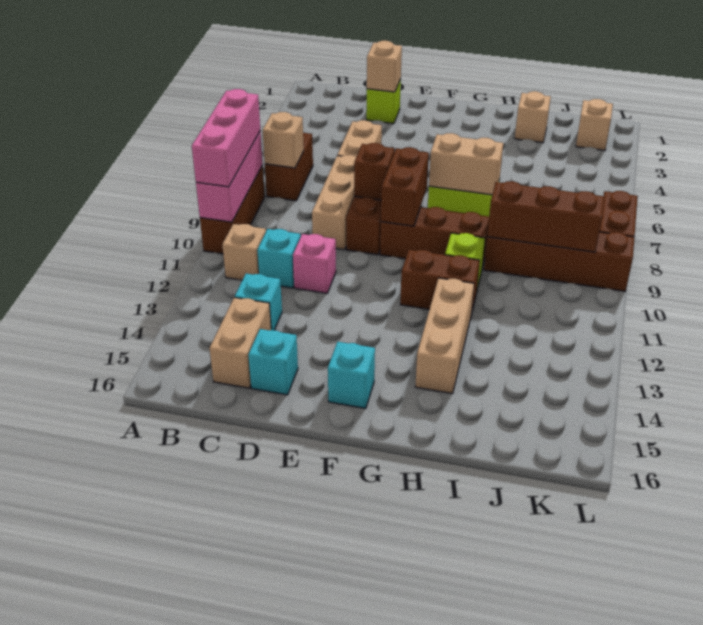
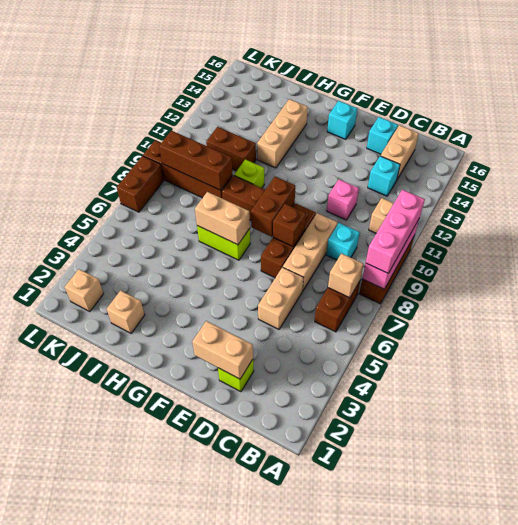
cyan 1x1 brick [257,229,301,288] -> cyan 1x1 brick moved to [326,223,360,260]
tan 1x1 brick [367,41,402,92] -> tan 1x2 brick [192,321,253,379]
brown 1x2 brick [400,250,480,314] -> brown 1x2 brick moved to [206,127,256,171]

